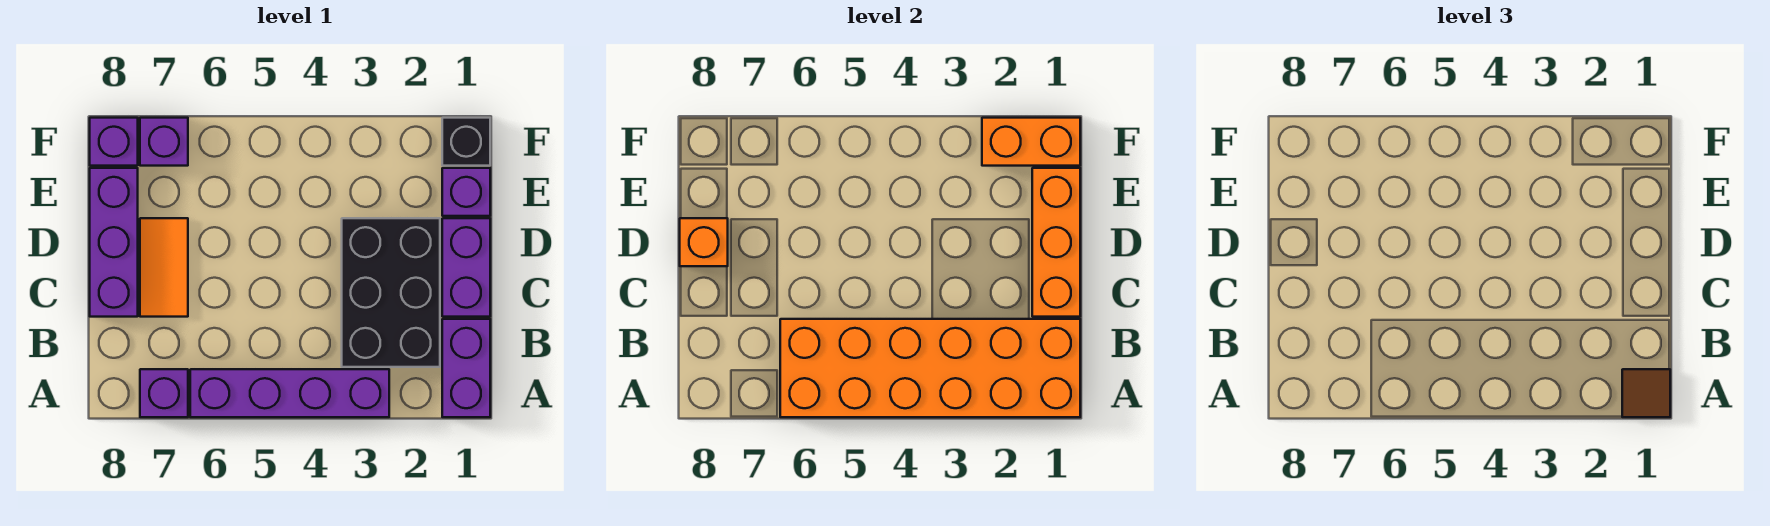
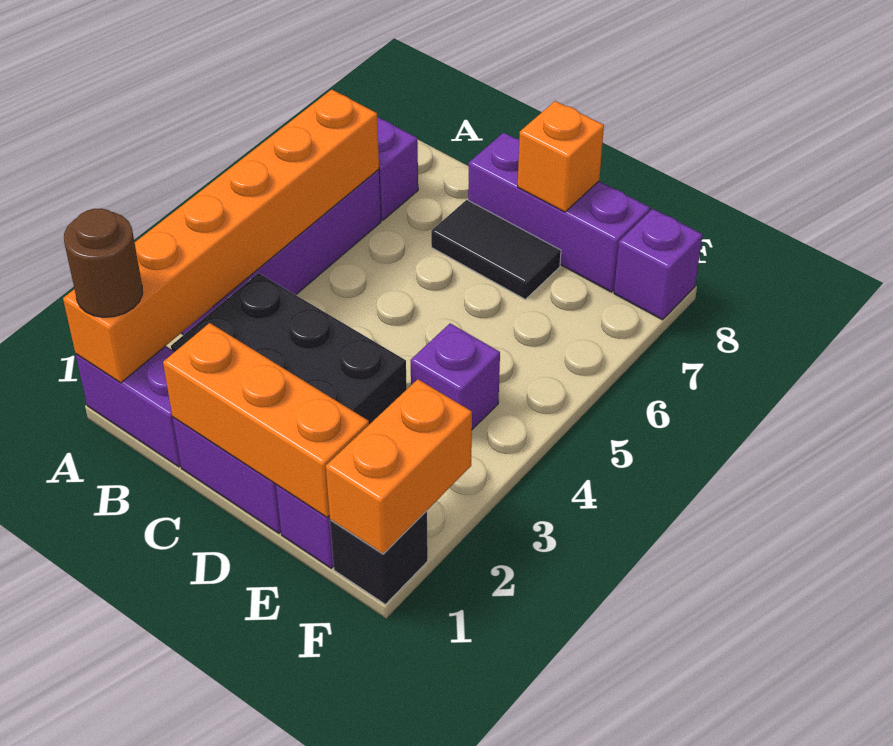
orange 2x6 brick [780,319,1080,417] -> orange 1x6 brick [63,89,379,383]
brown 1x1 tile [1622,369,1670,417] -> brown 1x1 round brick [64,208,143,317]
orange 1x2 tile [140,218,188,317] -> black 1x2 tile [431,200,561,299]
purple 1x1 brick [140,118,188,166] -> purple 1x1 brick moved to [410,323,500,429]

